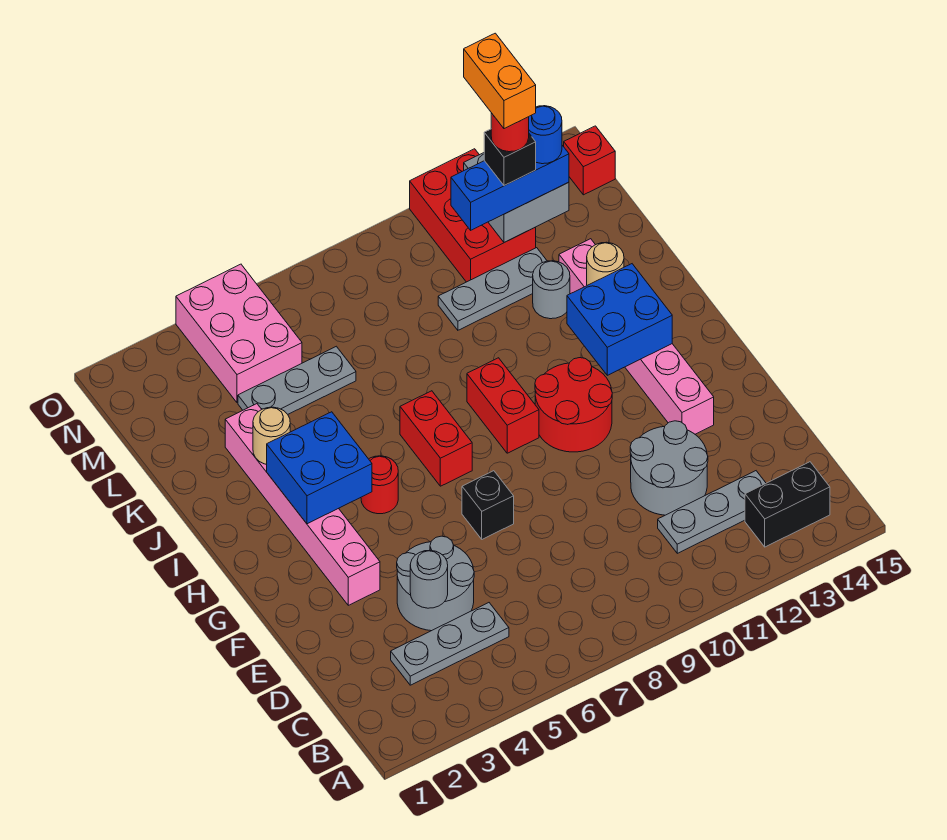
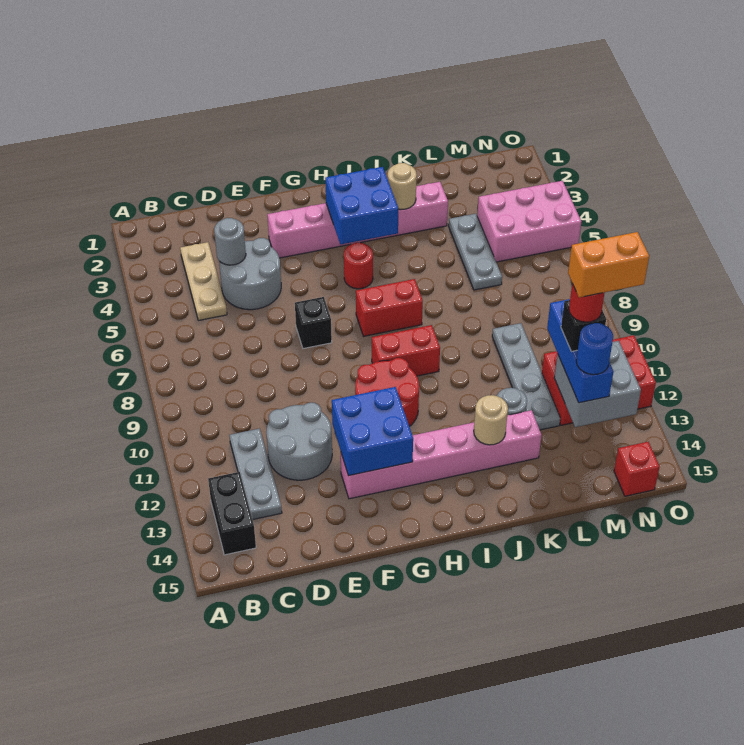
grey 1x3 plate [391,603,509,685] -> tan 1x3 plate [180,242,227,320]
blue 2x2 brick [567,264,672,375] -> blue 2x2 brick moved to [332,387,413,476]
grey 1x3 plate [438,248,547,330] -> grey 1x4 plate [492,323,560,430]

